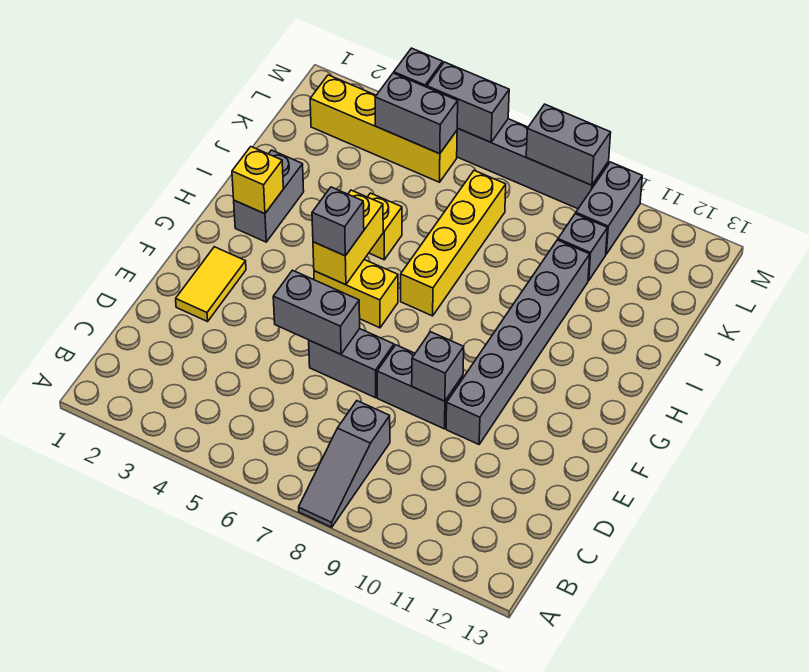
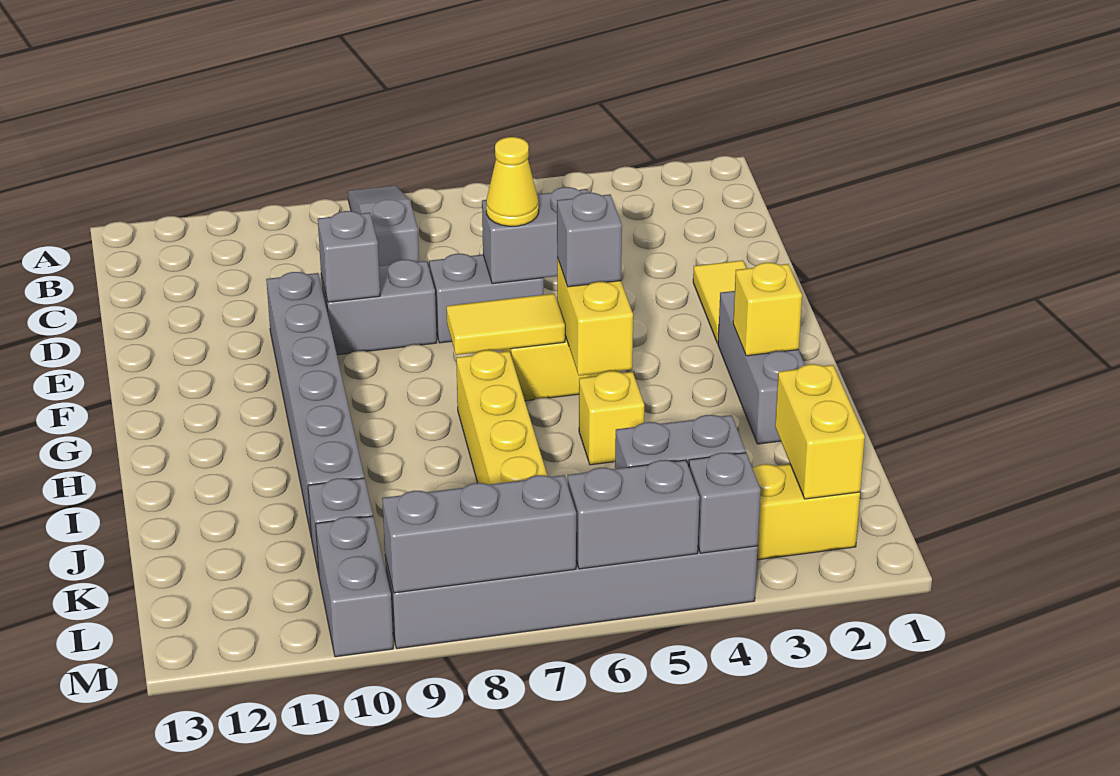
none -> yellow 1x1 cone [486,137,539,226]
none -> yellow 1x2 tile [447,294,565,355]
grey 1x2 brick [234,150,304,242] -> grey 1x3 brick [718,291,805,444]
none -> yellow 1x2 brick [775,364,865,499]
grey 1x2 brick [526,104,611,185] -> grey 1x3 brick [382,475,576,593]

